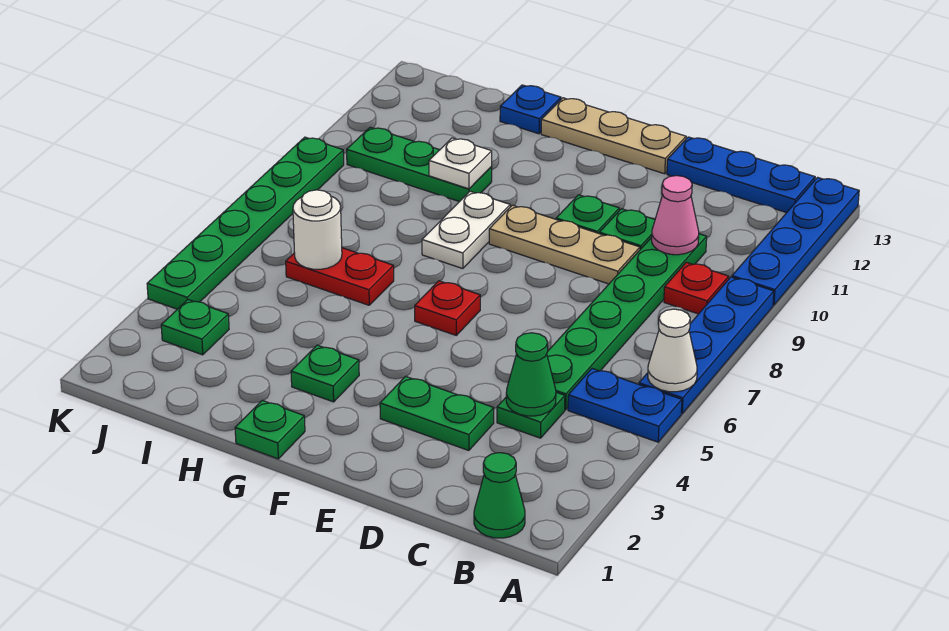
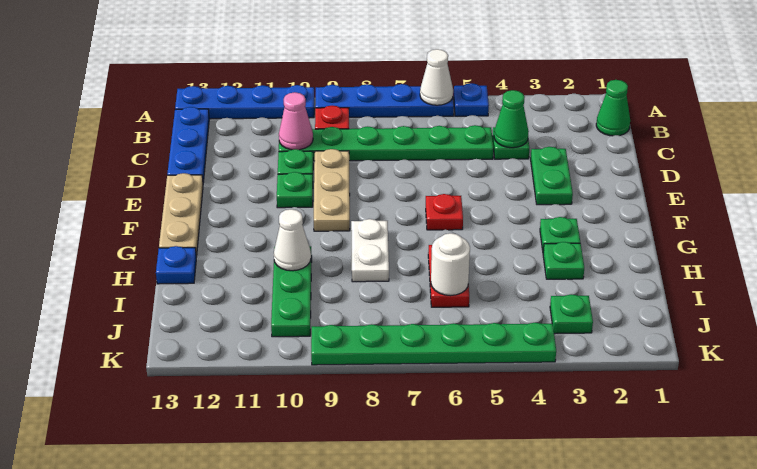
blue 1x2 plate [568,369,682,442] -> blue 1x1 plate [454,83,489,116]
green 1x1 plate [235,400,305,459] -> green 1x1 plate moved to [543,242,584,279]
white 1x2 plate [422,191,510,269] -> white 1x2 plate turned to [351,219,389,282]
white 1x1 plate [429,138,492,189] -> white 1x1 cone [274,209,311,271]

